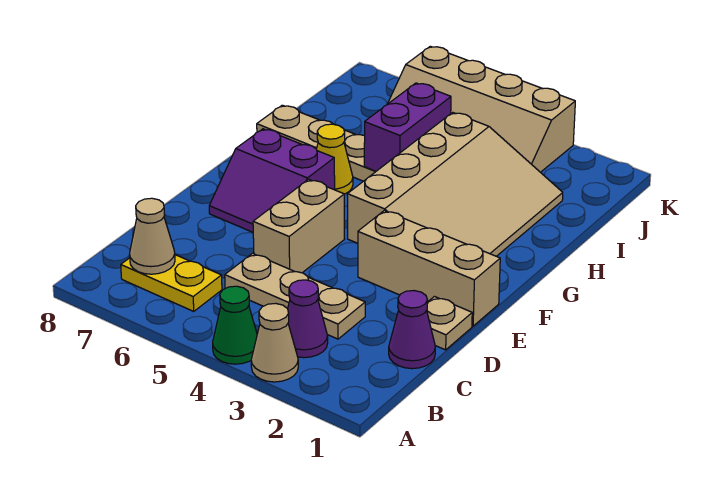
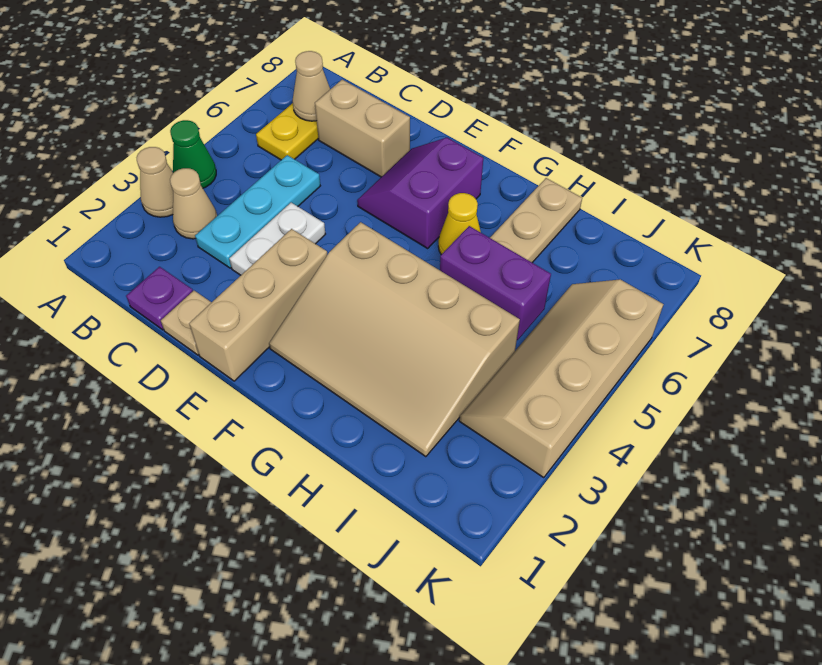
purple 1x1 cone [288,280,328,358] -> tan 1x1 cone [170,168,217,239]
purple 1x1 cone [389,291,435,369] -> purple 1x1 plate [126,267,193,330]
tan 1x3 plate [225,253,365,339] -> cyan 1x3 plate [195,155,320,268]
none -> white 1x2 plate [229,203,325,275]
tan 1x2 brick [253,179,344,273] -> tan 1x2 brick moved to [315,80,410,177]

